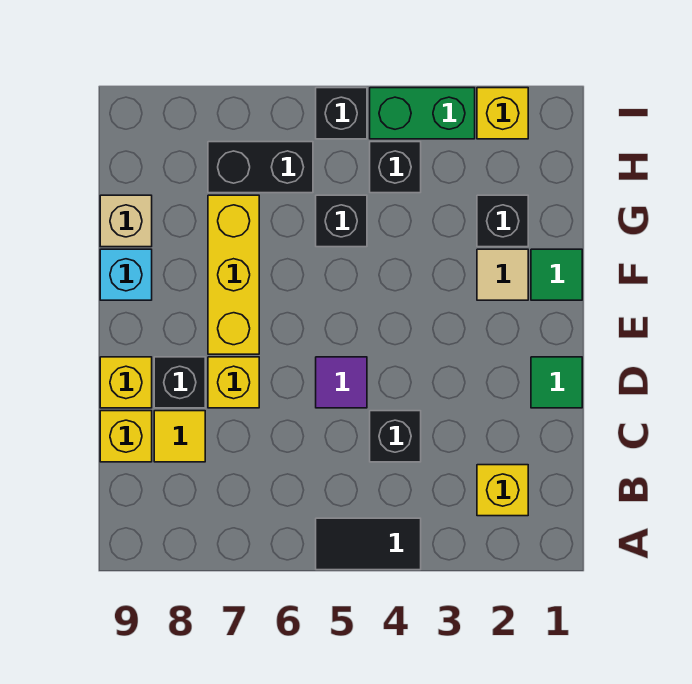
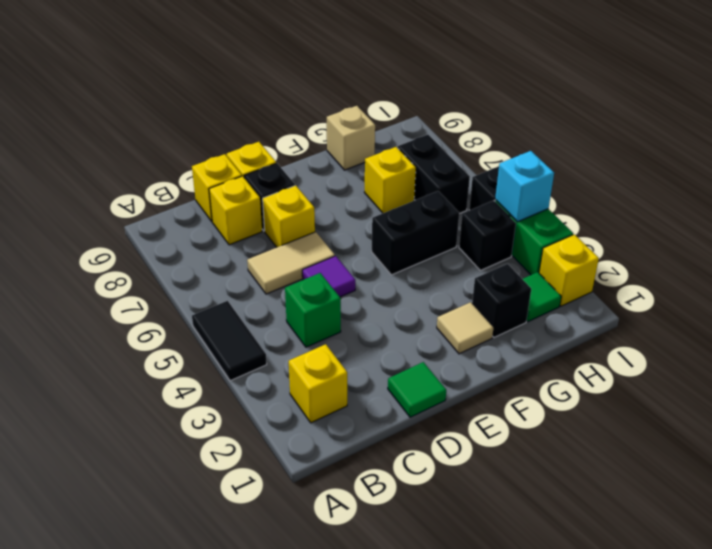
black 1x1 brick [370,411,421,462] -> green 1x1 brick [285,273,341,347]
none -> tan 1x2 tile [247,232,335,294]
yellow 1x1 tile [154,411,205,462] -> yellow 1x1 brick [209,176,262,245]
yellow 1x3 brick [208,195,259,354] -> yellow 1x1 brick [364,147,416,213]
green 1x1 tile [531,249,582,300] -> green 1x1 tile moved to [523,272,561,322]
cyan 1x1 brick [100,249,152,300] -> cyan 1x1 brick moved to [495,151,554,222]
black 1x1 brick [316,195,367,247] -> black 1x2 brick [372,191,459,275]

